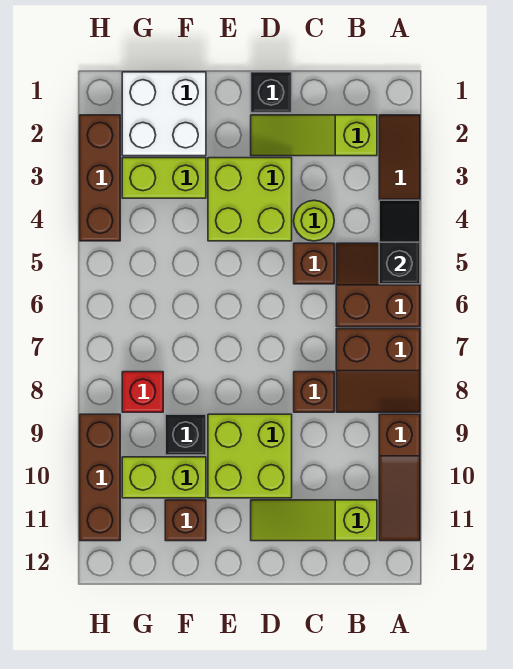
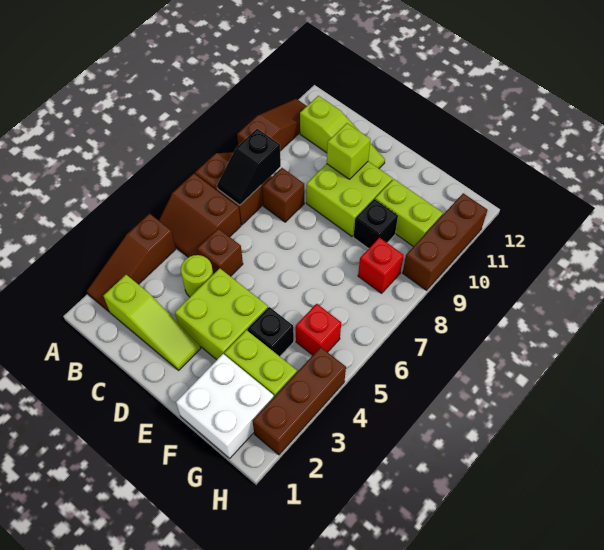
black 1x2 slope [379,200,420,284] -> black 1x2 slope moved to [217,129,281,205]
black 1x1 brick [251,72,292,113] -> black 1x1 brick moved to [248,307,294,356]
none -> lime 1x1 brick [327,123,371,179]
brown 1x1 brick [165,500,206,541] -> none
none -> red 1x1 brick [296,304,341,355]

